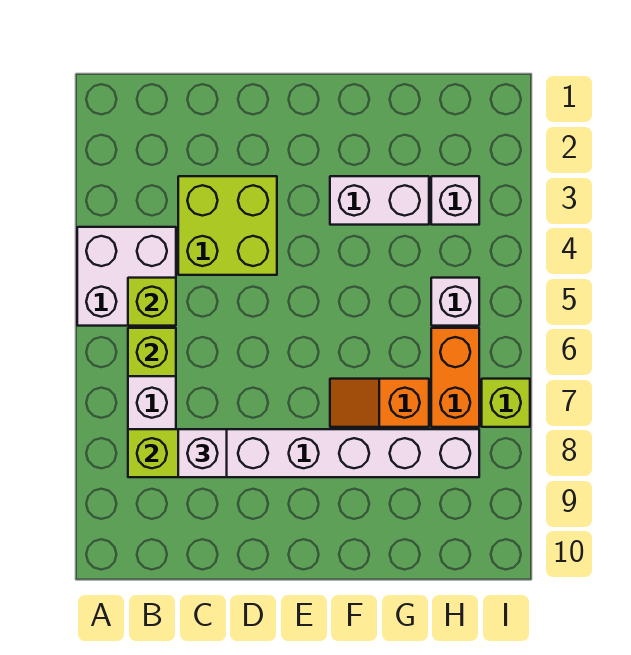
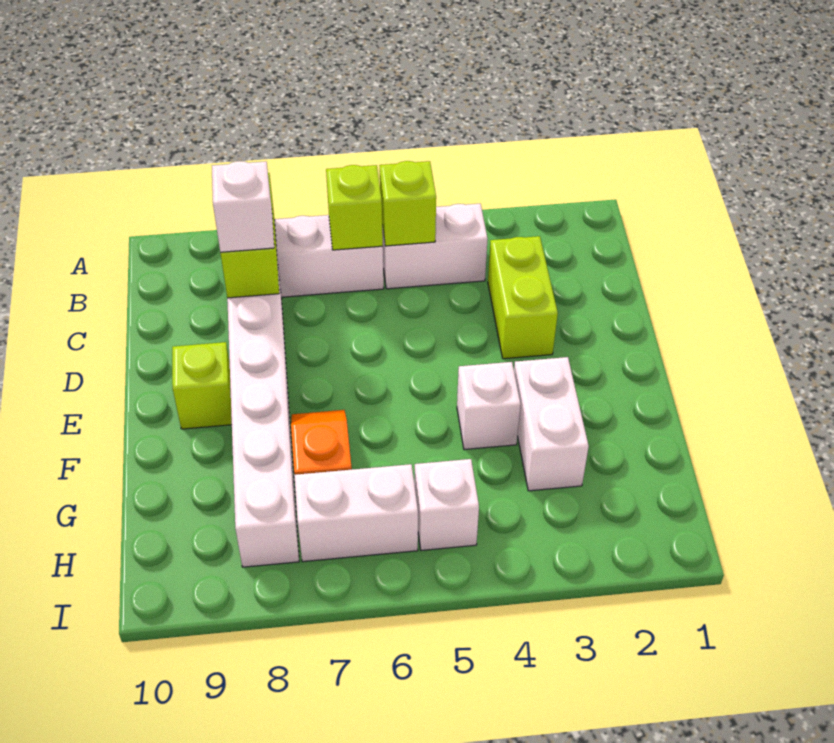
white 2x2 brick [77,227,176,326] -> white 1x2 brick [382,204,488,289]
lime 2x2 brick [178,176,277,275] -> lime 1x2 brick [488,236,558,359]
white 1x1 brick [431,176,479,225] -> white 1x1 brick moved to [457,362,521,450]
orange 1x2 brick [431,328,479,427] -> white 1x2 brick [294,464,418,562]
lime 1x1 brick [482,379,530,427] -> lime 1x1 brick moved to [172,342,232,429]

